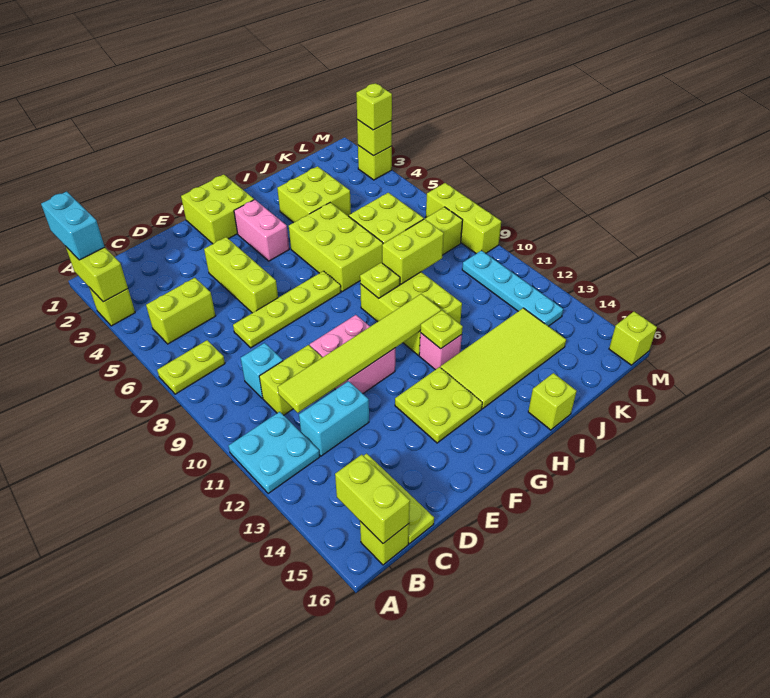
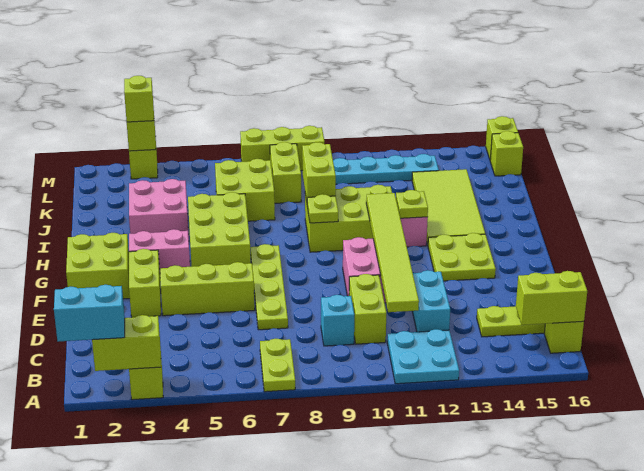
lime 1x2 brick [146,278,215,344] -> lime 1x2 brick moved to [129,249,161,317]
lime 2x3 brick [289,203,383,292] -> lime 2x3 brick turned to [188,192,251,267]
lime 2x2 brick [277,166,351,223] -> pink 2x2 brick [129,179,189,237]
lime 1x1 brick [528,373,577,430] -> lime 1x1 brick moved to [490,131,523,176]

